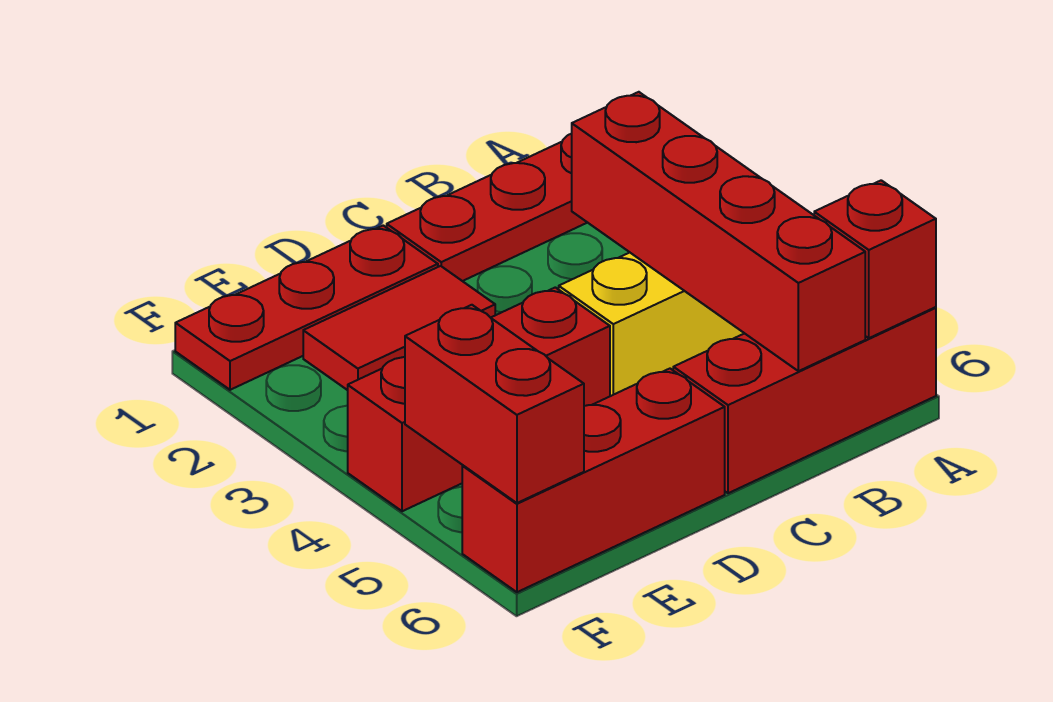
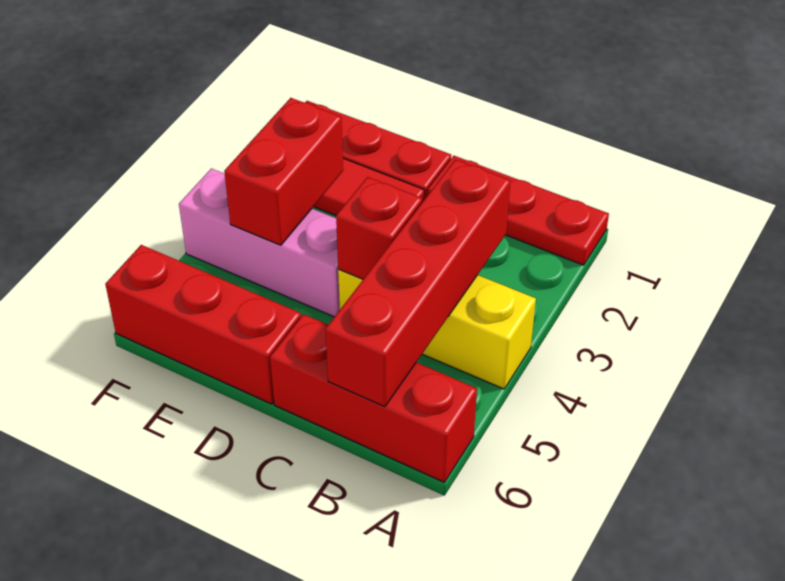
red 1x1 brick [814,180,936,338] -> red 1x1 brick moved to [336,177,422,279]
red 1x3 brick [348,287,610,511] -> pink 1x3 brick [179,168,340,317]
red 1x2 brick [405,305,584,503] -> red 1x2 brick moved to [224,98,343,245]

